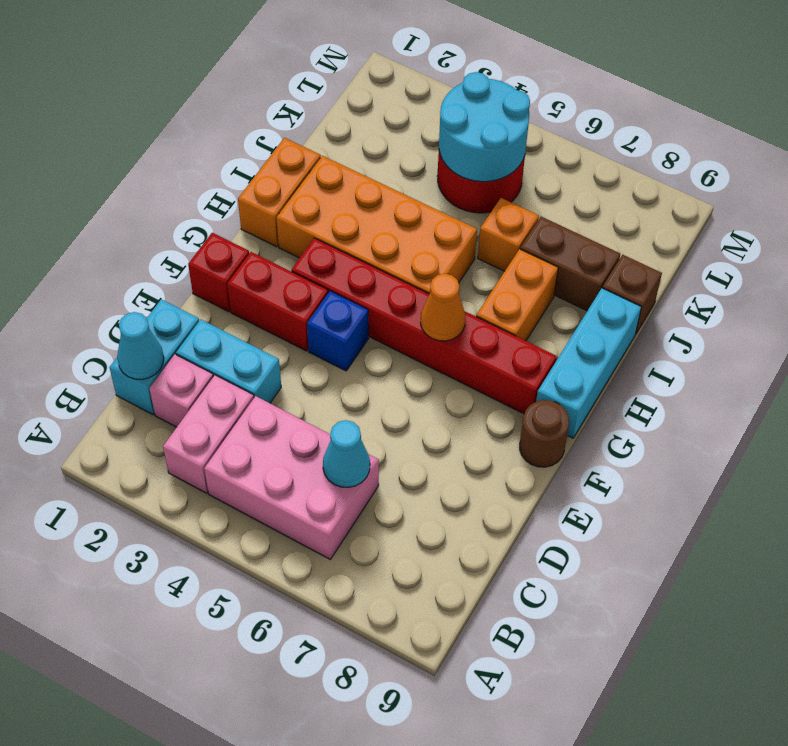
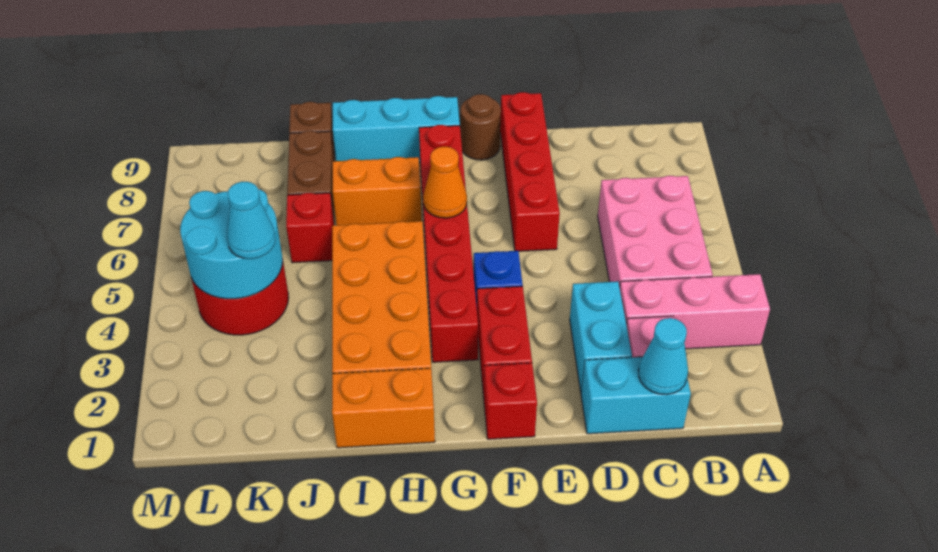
pink 1x2 brick [163,375,254,493] -> pink 1x3 brick [620,274,770,349]
cyan 1x1 cone [323,420,370,487] -> cyan 1x1 cone moved to [227,182,276,259]
none -> red 1x4 brick [500,92,560,251]
orange 1x1 brick [478,198,539,271] -> red 1x1 brick [286,193,334,263]

